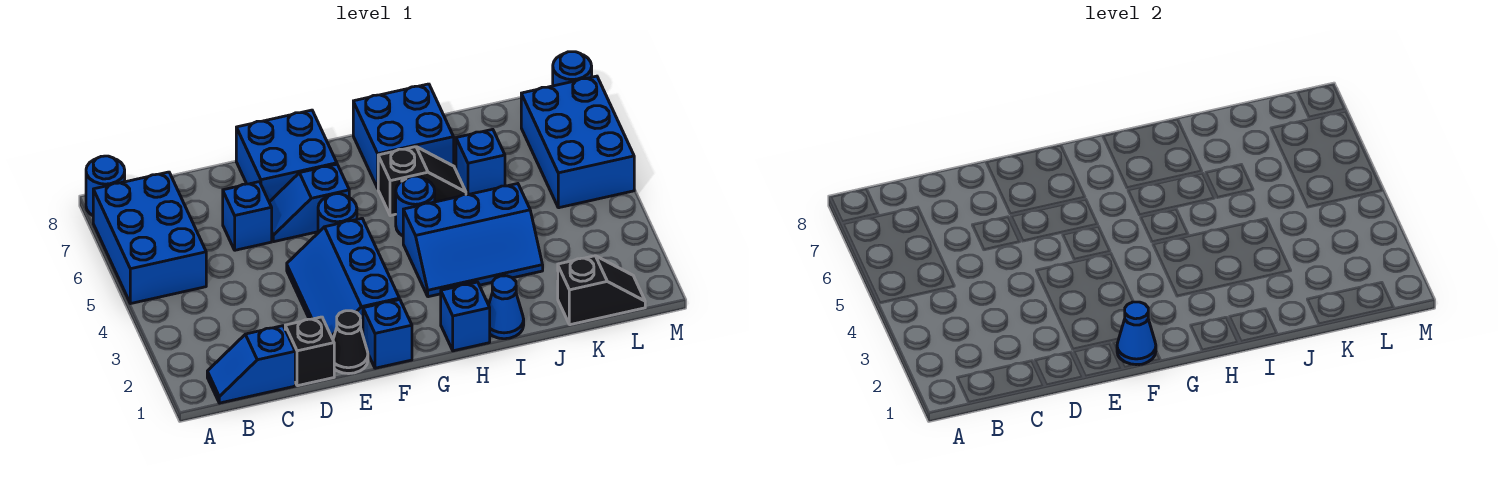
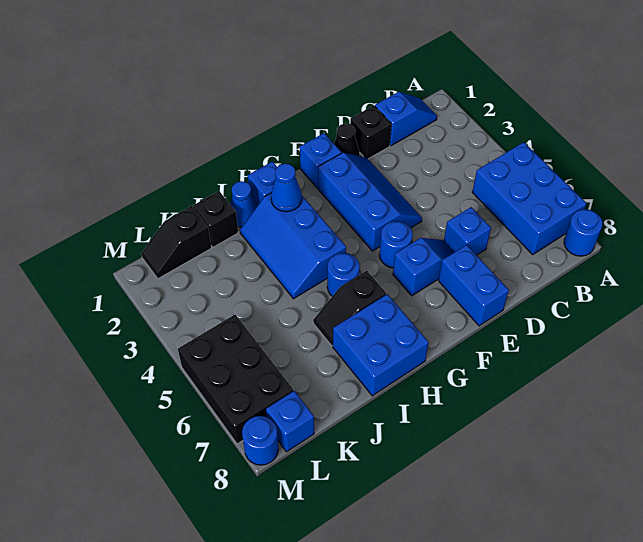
blue 2x2 brick [236,110,337,202] -> blue 1x2 brick [438,245,509,326]
blue 1x1 cone [1117,302,1156,365] -> blue 1x1 cone moved to [271,164,302,212]
blue 2x3 slope [403,184,543,297] -> blue 2x3 slope turned to [240,193,346,299]
none -> black 1x1 brick [193,191,238,247]
blue 1x1 brick [456,129,505,195] -> blue 1x1 brick moved to [266,391,314,452]
blue 2x3 brick [521,76,634,208] -> black 2x3 brick [178,314,293,444]

